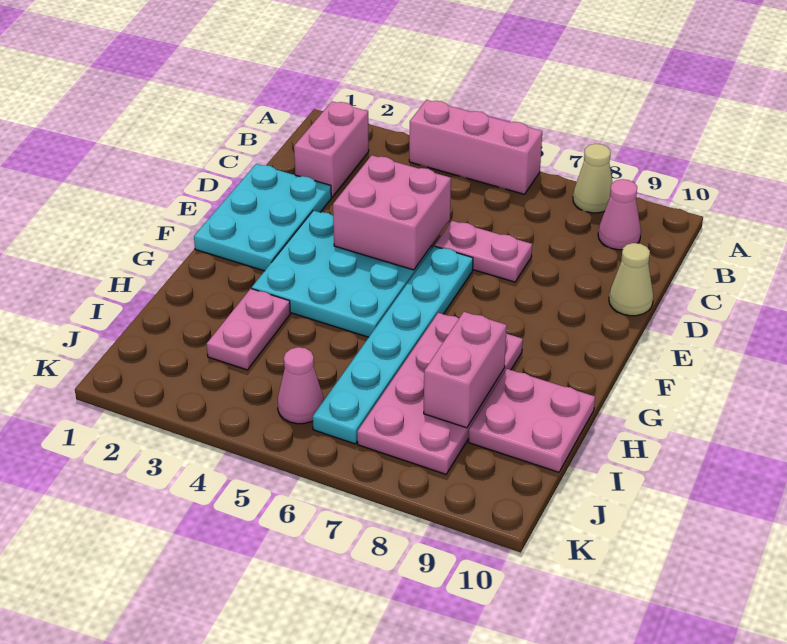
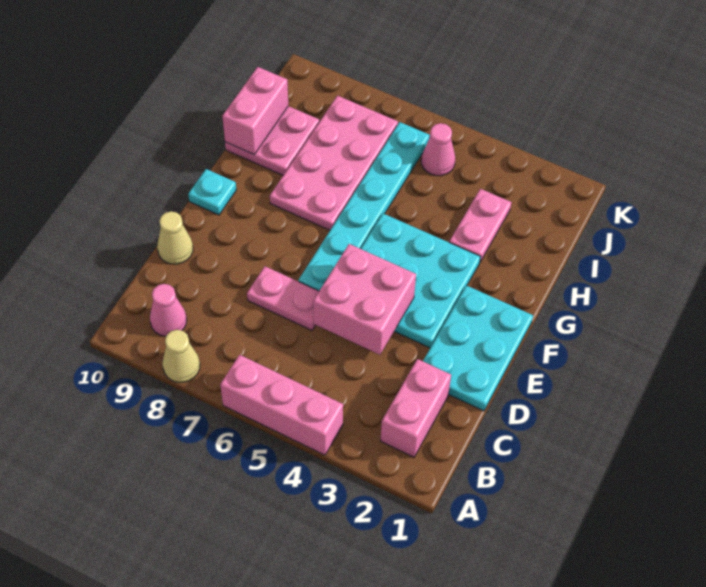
none -> cyan 1x1 plate [188,169,236,215]
pink 1x2 brick [424,312,507,428] -> pink 1x2 brick moved to [222,67,288,155]

